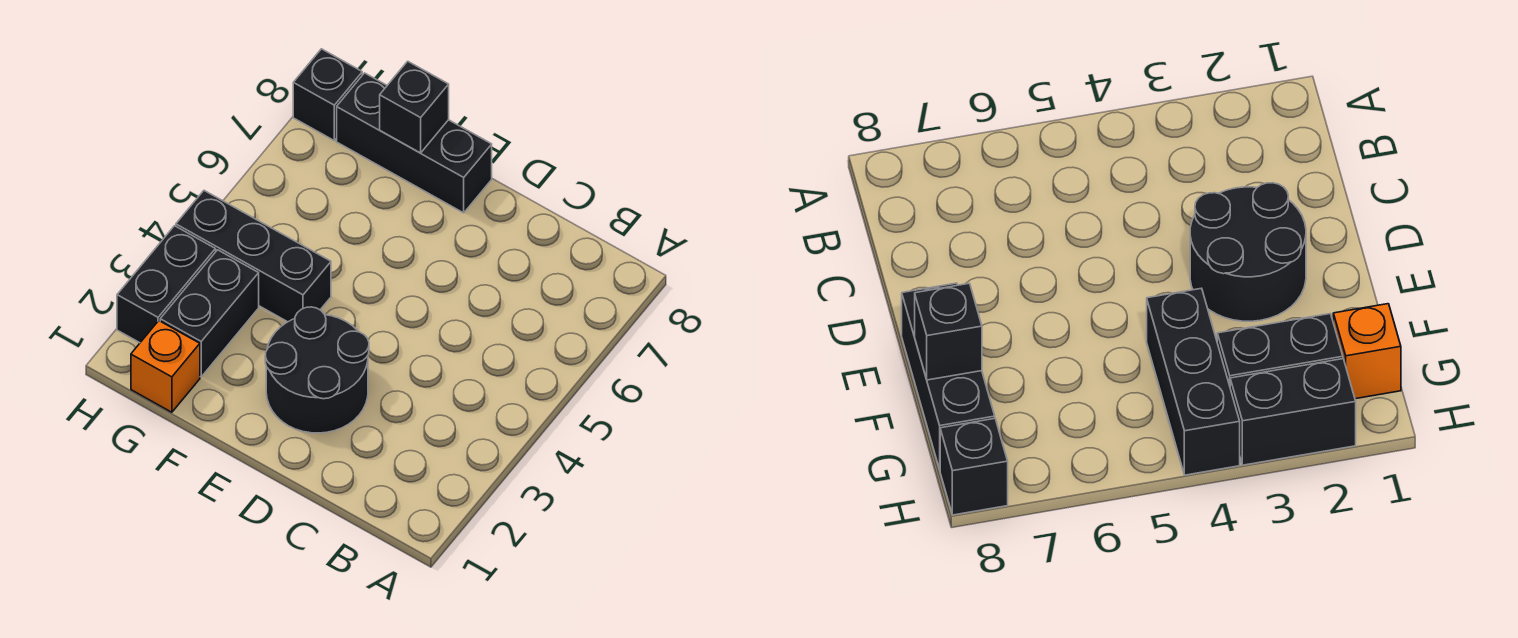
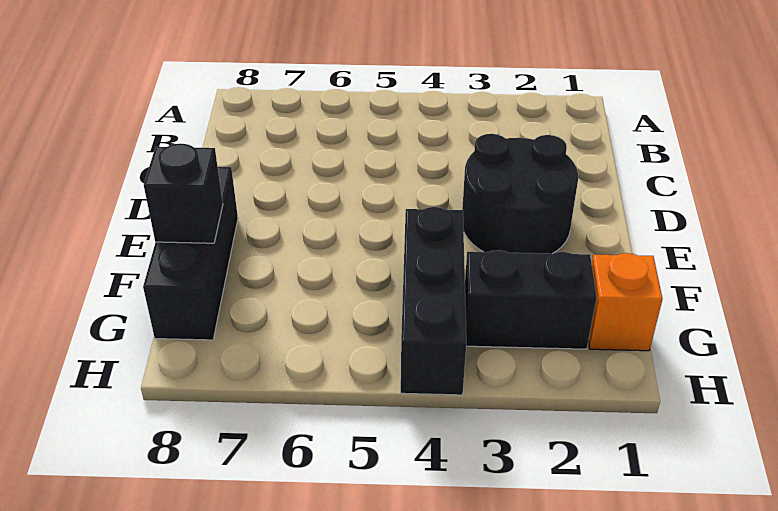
black 1x2 brick [117,226,216,343] -> none
black 1x1 brick [293,49,362,140] -> none

